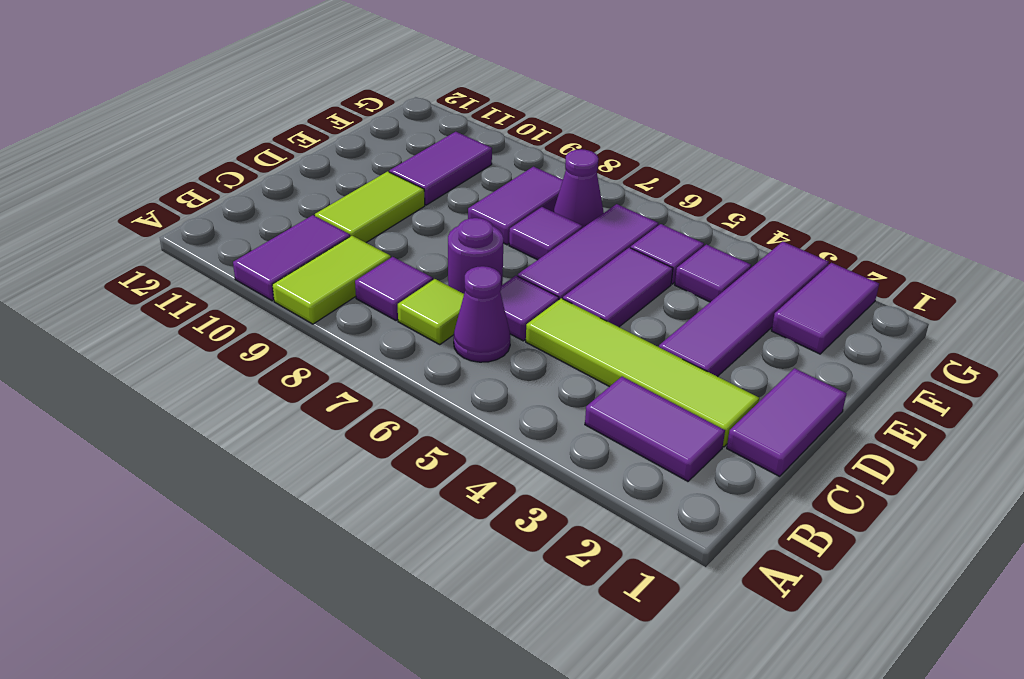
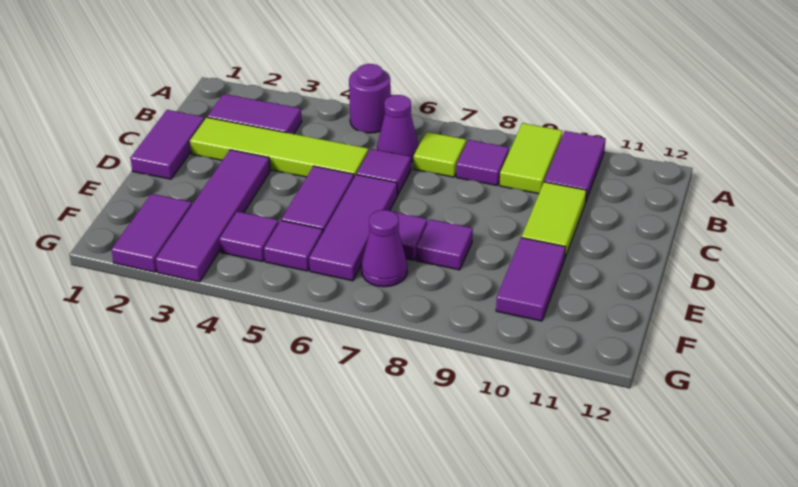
purple 1x1 round brick [448,218,503,294] -> purple 1x1 round brick moved to [349,64,391,133]
purple 1x2 tile [468,167,563,245] -> purple 1x1 tile [416,219,473,270]

